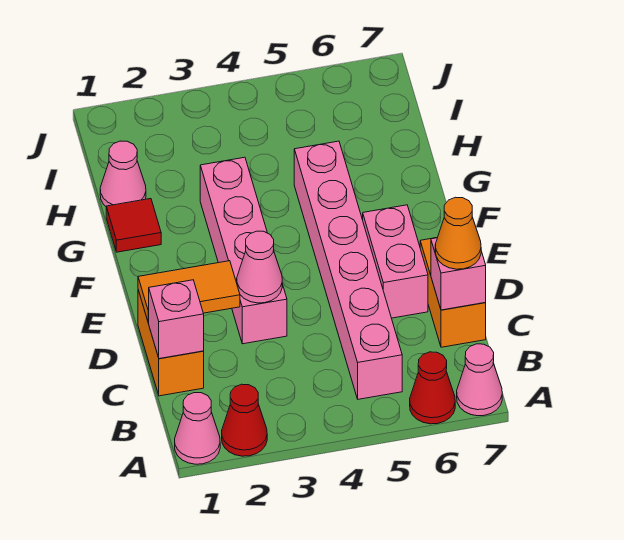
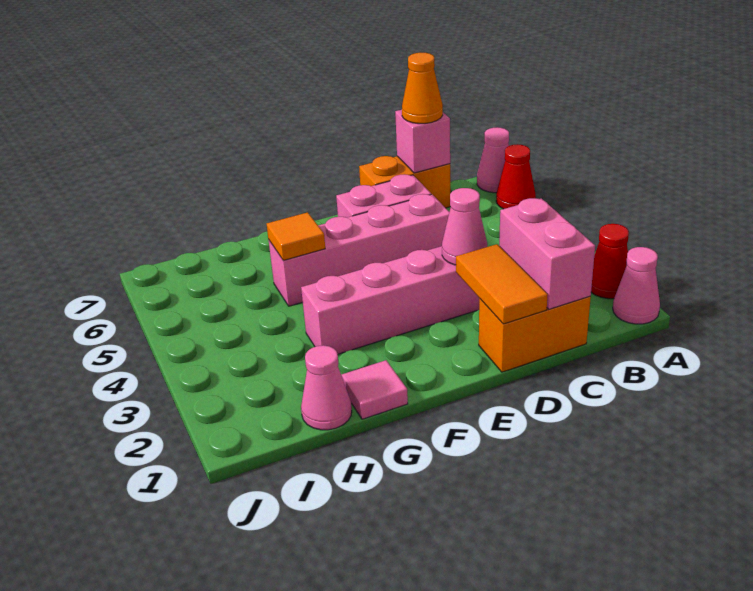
pink 1x6 brick [294,141,402,399] -> pink 1x4 brick [268,194,449,306]
pink 1x1 brick [148,280,204,359] -> pink 1x2 brick [499,198,595,309]
red 1x1 tile [106,199,161,252] -> pink 1x1 tile [341,360,408,419]
none -> orange 1x1 tile [267,212,325,261]

